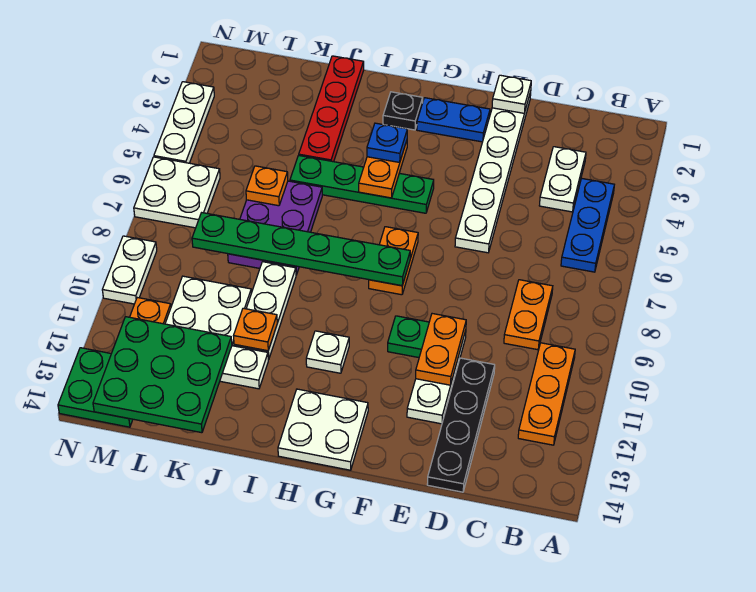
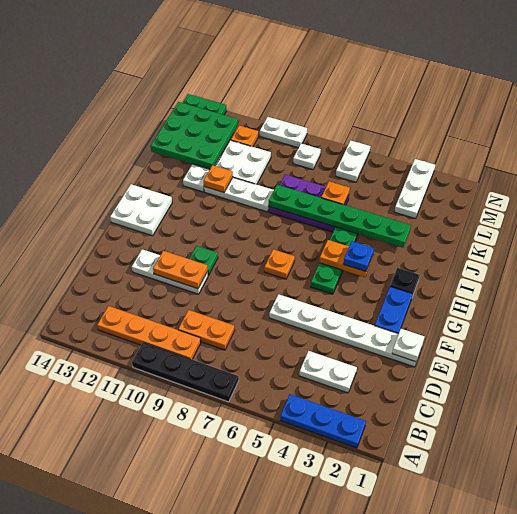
blue 1x3 plate [561,179,614,272] -> blue 1x3 plate moved to [280,394,366,448]
orange 1x3 plate [518,343,575,445] -> orange 1x4 plate [97,306,201,359]
black 1x4 plate [427,358,495,492] -> black 1x4 plate moved to [132,342,239,402]
orange 1x2 plate [369,227,418,295] -> orange 1x1 plate [264,249,295,279]
green 1x6 plate [192,213,410,286] -> green 1x6 plate turned to [269,185,411,248]
white 1x1 plate [306,331,349,373] -> white 1x1 plate moved to [293,144,321,170]
red 1x4 plate [299,56,364,162] -> none
white 2x2 plate [134,157,220,228] -> white 1x2 plate [336,140,370,182]
white 1x3 plate [154,82,214,163] -> white 1x3 plate turned to [394,159,435,219]

